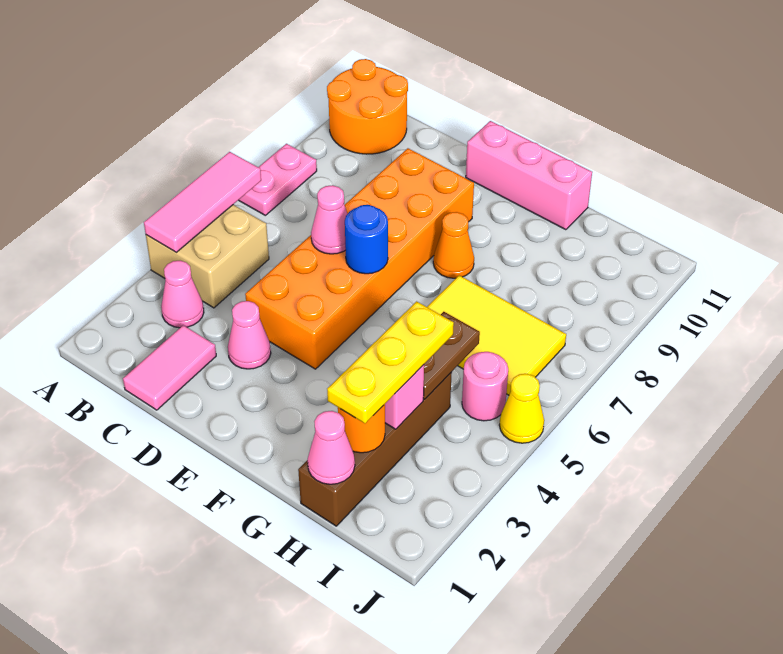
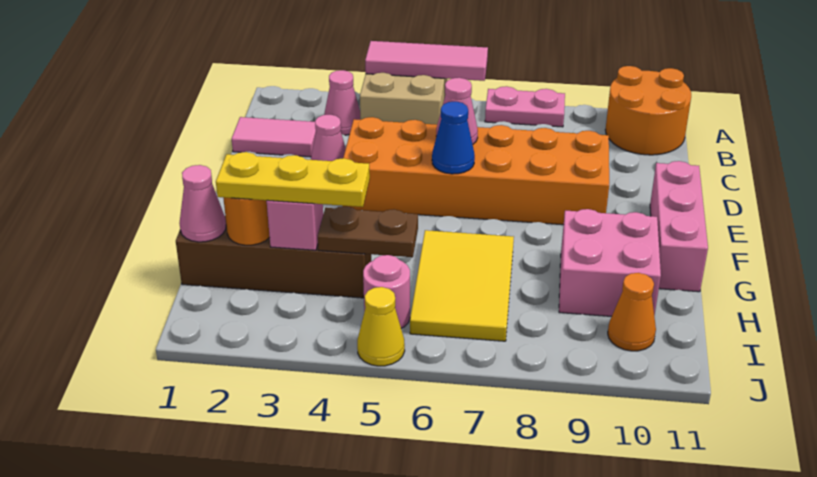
blue 1x1 round brick [345,205,388,274] -> blue 1x1 cone [432,101,475,174]
orange 1x1 cone [433,212,474,278] -> orange 1x1 cone moved to [608,273,656,351]
none -> pink 2x2 brick [559,209,661,316]

